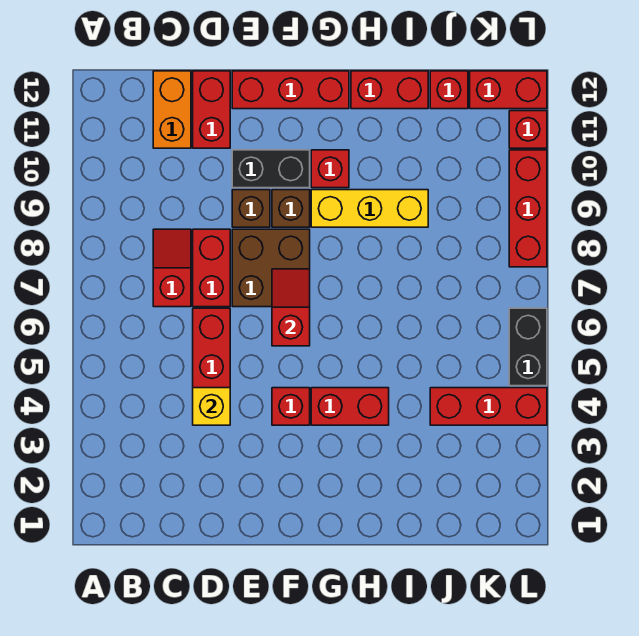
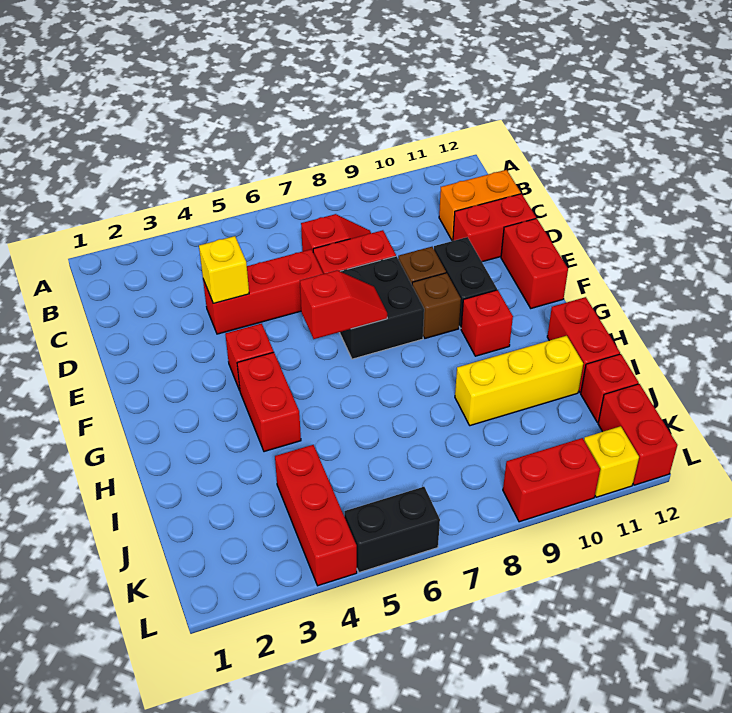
brown 2x2 brick [232,229,310,307] -> black 2x2 brick [339,256,424,359]
red 1x3 brick [232,71,349,109] -> red 1x2 brick [501,218,568,308]
yellow 1x3 brick [311,190,428,227] -> yellow 1x3 brick turned to [455,336,583,426]
red 1x3 brick [509,150,547,267] -> red 1x2 brick [503,438,600,522]
red 1x1 brick [509,111,547,148] -> yellow 1x1 brick [584,426,639,497]

